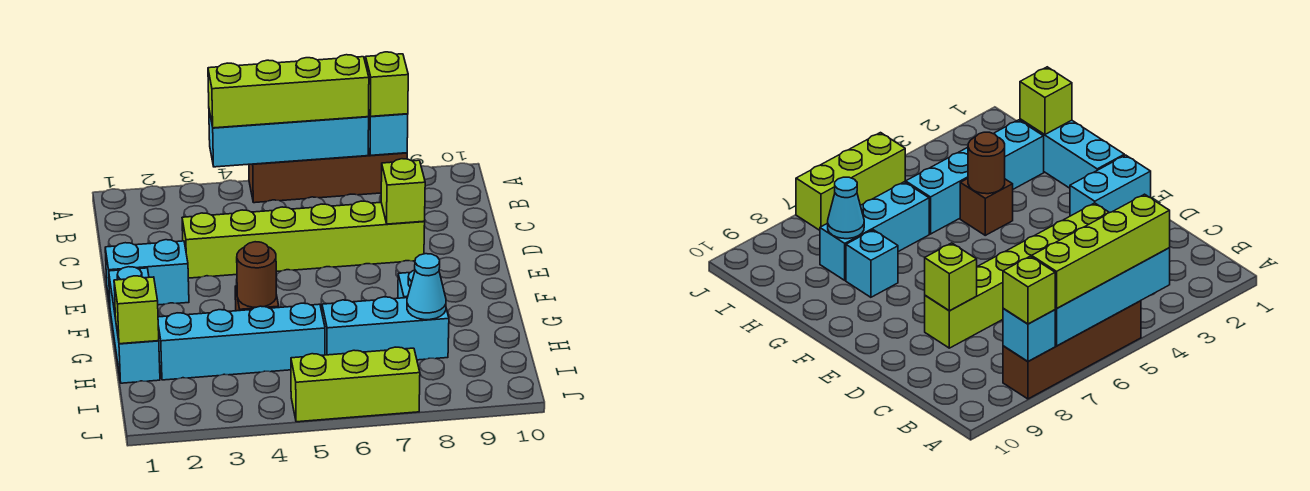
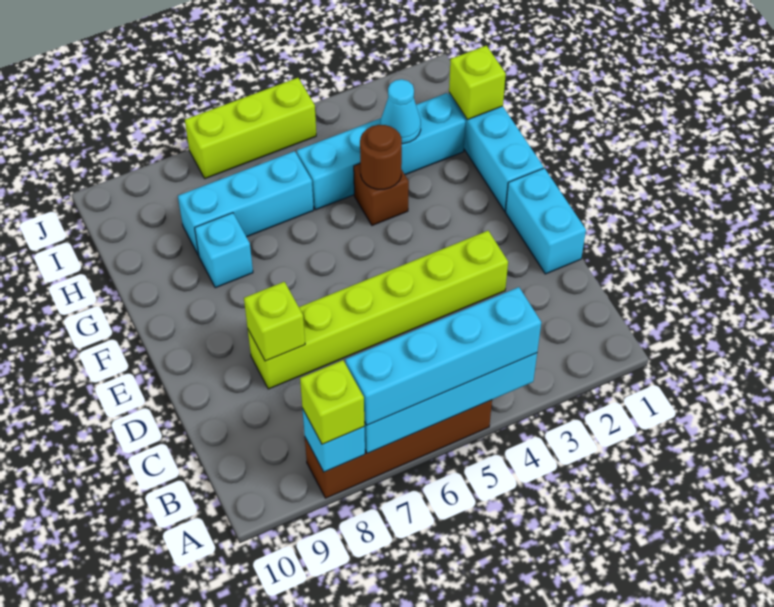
lime 1x4 brick [208,55,369,128] -> cyan 1x4 brick [345,287,541,425]
cyan 1x2 brick [105,240,189,305] -> cyan 1x2 brick turned to [505,168,586,274]
cyan 1x1 cone [407,254,446,320] -> cyan 1x1 cone moved to [381,79,421,144]

